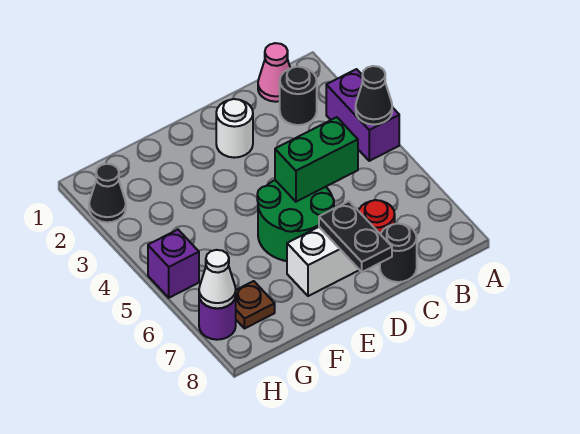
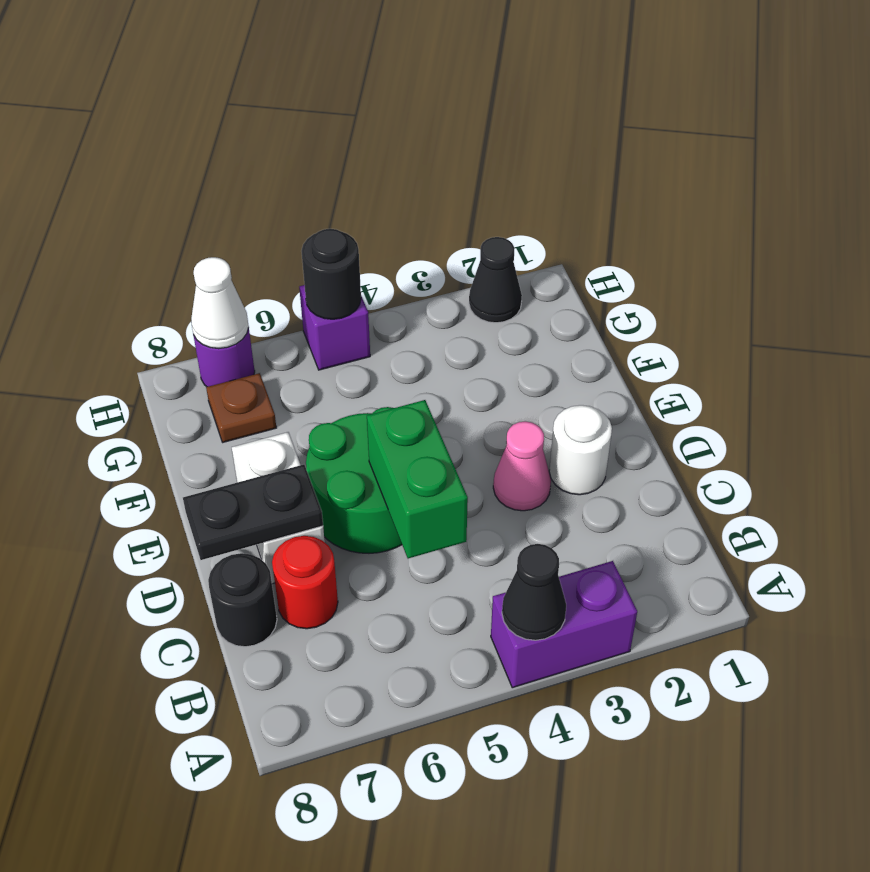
pink 1x1 cone [258,43,290,102] -> pink 1x1 cone moved to [493,421,551,511]
black 1x1 round brick [280,67,317,125] -> black 1x1 round brick moved to [301,229,361,319]

